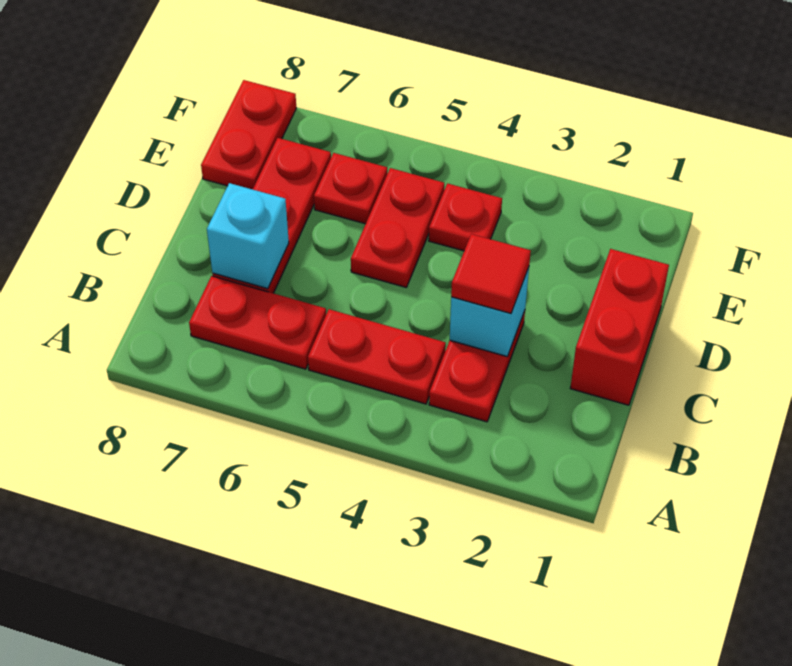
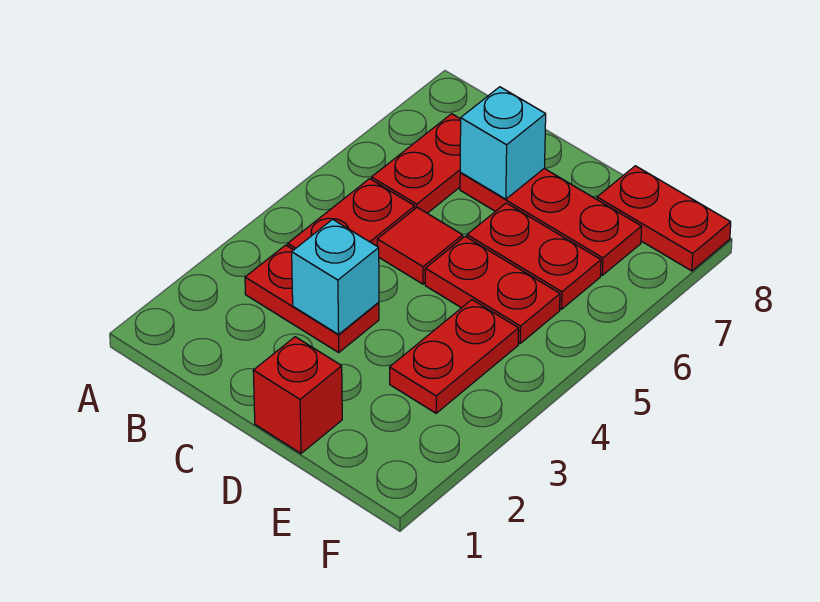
red 1x2 brick [570,249,669,405] -> red 1x1 brick [253,337,342,453]
red 1x1 tile [451,234,531,313] -> red 1x1 tile moved to [377,208,463,284]
red 1x1 plate [429,184,502,251] -> red 1x2 plate [390,300,519,413]
red 1x1 plate [314,153,387,224] -> red 1x2 plate [467,203,601,309]

